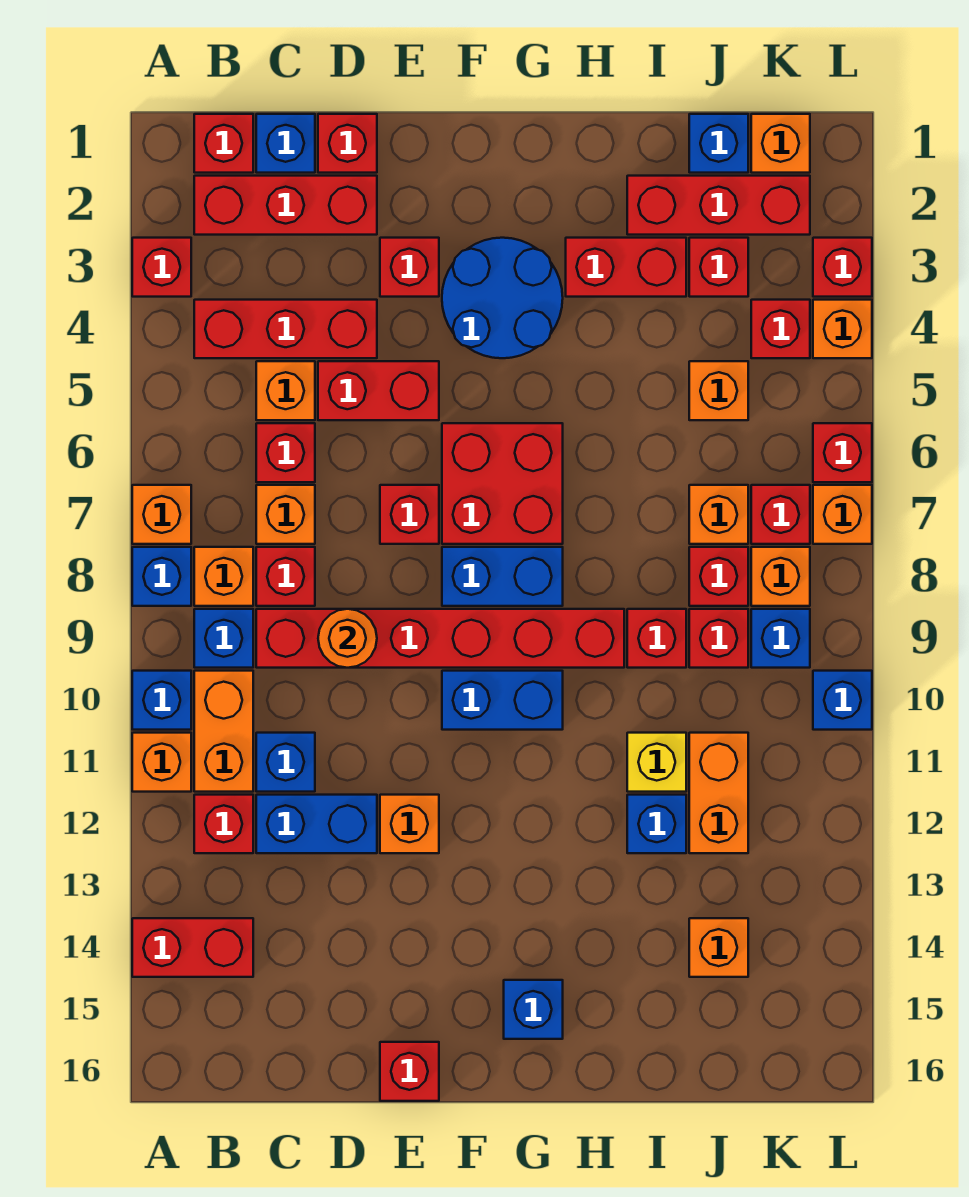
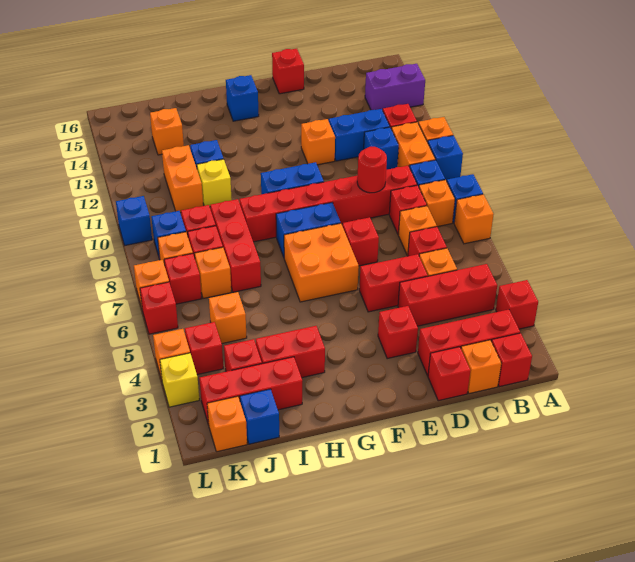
red 1x2 brick [132,918,253,977] -> purple 1x2 brick [365,64,425,110]
blue 1x1 brick [256,114,315,173] -> orange 1x1 brick [461,340,501,394]
orange 1x1 round brick [318,609,377,668] -> red 1x1 round brick [357,147,387,193]
blue 2x2 round brick [442,238,563,358] -> none
red 2x2 brick [442,423,563,544] -> orange 2x2 brick [284,223,359,302]
red 1x1 brick [627,609,686,668] -> red 1x3 brick [210,199,261,292]
red 1x1 brick [813,238,872,297] -> yellow 1x1 brick [160,353,199,407]

